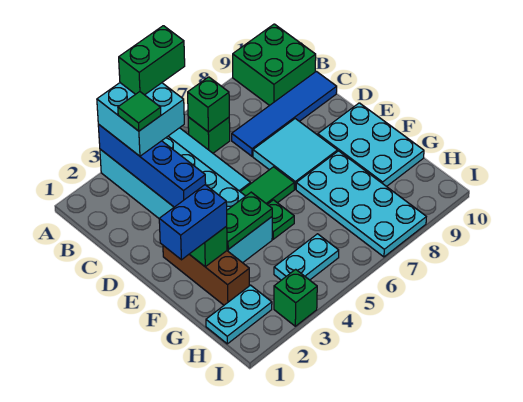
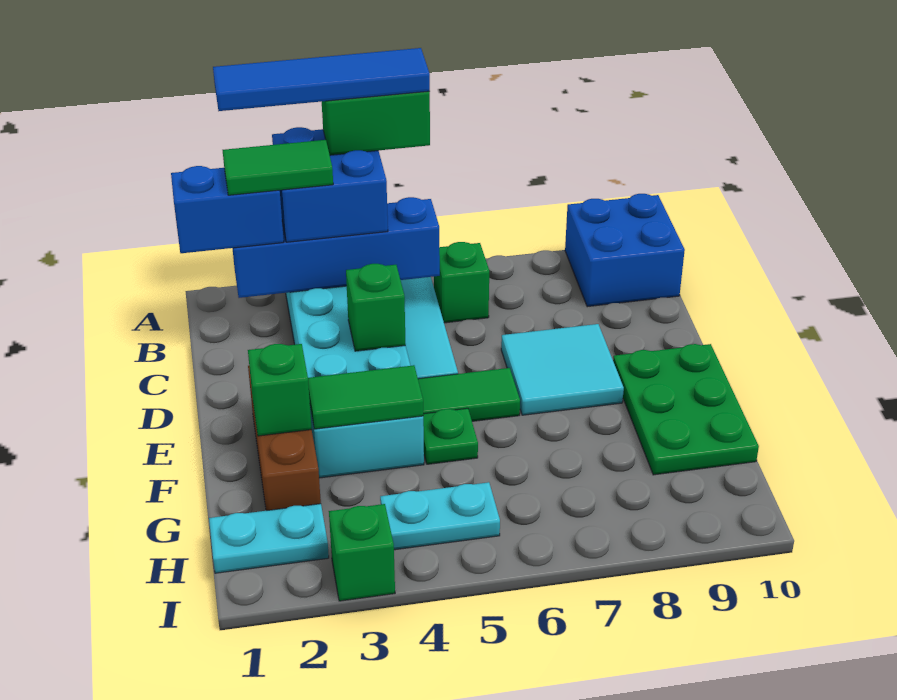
blue 1x4 brick [98,124,206,207] -> blue 1x4 brick turned to [232,197,440,298]
cyan 2x2 brick [97,83,184,156] -> blue 2x2 brick [272,127,388,242]
green 2x2 brick [233,24,316,106] -> blue 2x2 brick [565,194,685,307]
green 1x1 tile [118,92,161,131] -> green 1x2 tile [223,140,333,195]
green 1x1 brick [188,77,229,132] -> green 1x1 brick moved to [346,264,406,351]
blue 1x4 tile [232,71,337,156] -> blue 1x4 tile moved to [213,48,430,111]
cyan 2x3 plate [318,103,424,187] -> green 2x3 plate [613,344,759,475]
blue 1x2 brick [159,185,227,260] -> blue 1x2 brick moved to [171,166,284,253]
green 1x2 plate [227,192,272,249] -> green 1x2 tile [308,365,423,429]
cyan 2x4 plate [296,151,426,257] -> none

